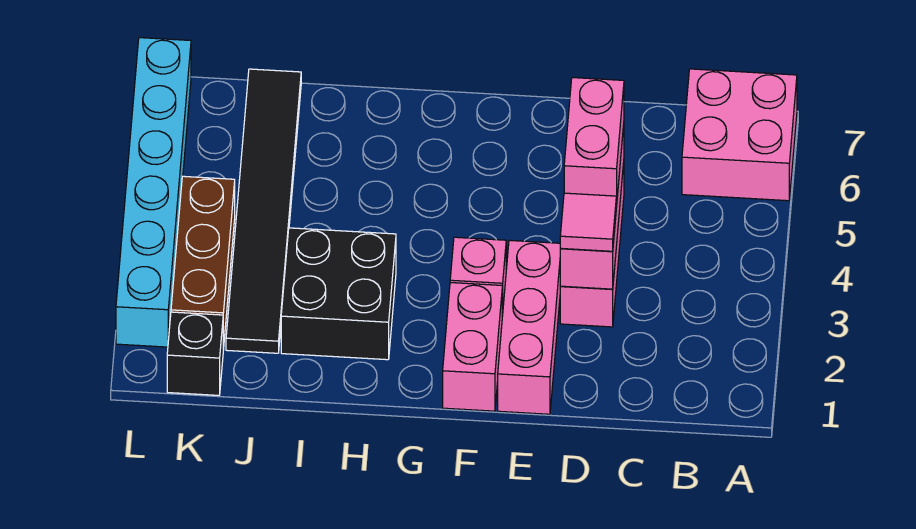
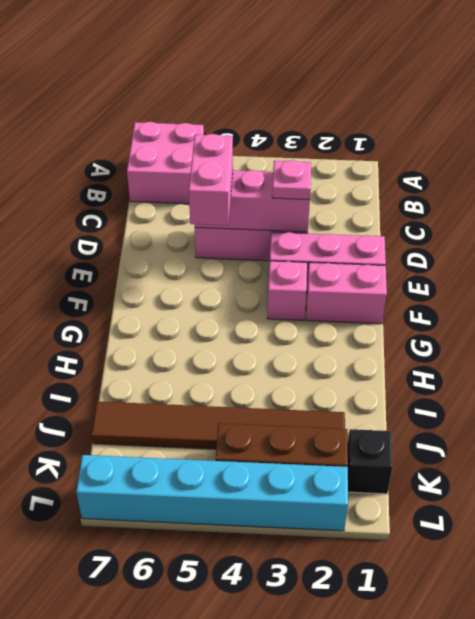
pink 1x1 tile [560,193,616,251] -> pink 1x1 plate [272,160,311,200]
pink 1x2 brick [564,78,624,206] -> pink 1x2 brick turned to [189,134,233,225]
black 2x2 brick [281,228,396,360] -> none
black 1x6 tile [226,69,301,353] -> brown 1x6 tile [92,401,345,449]

